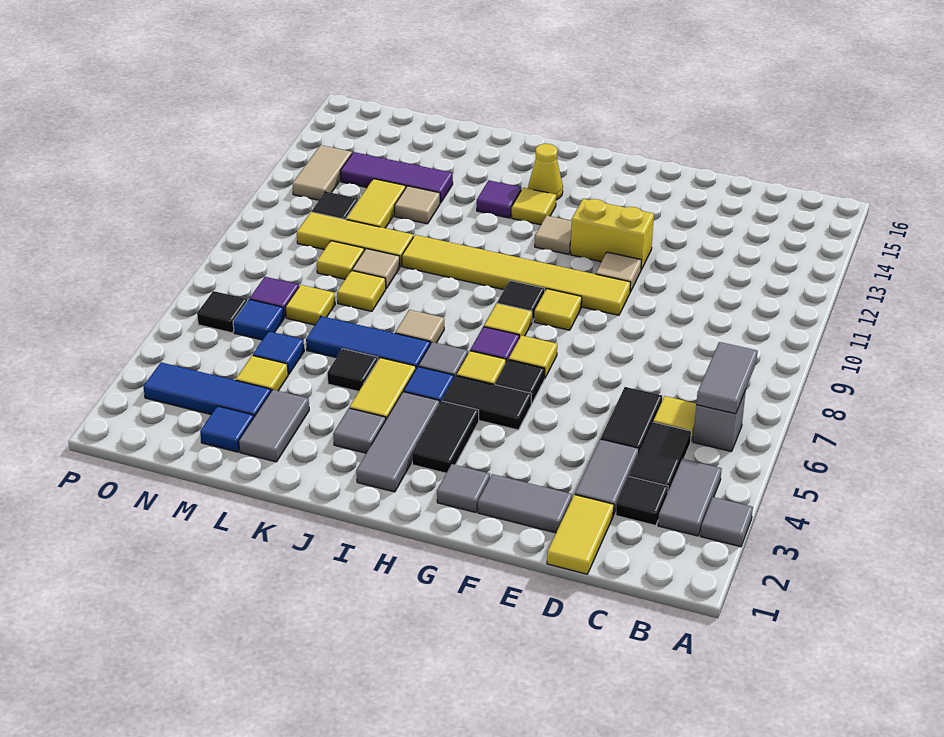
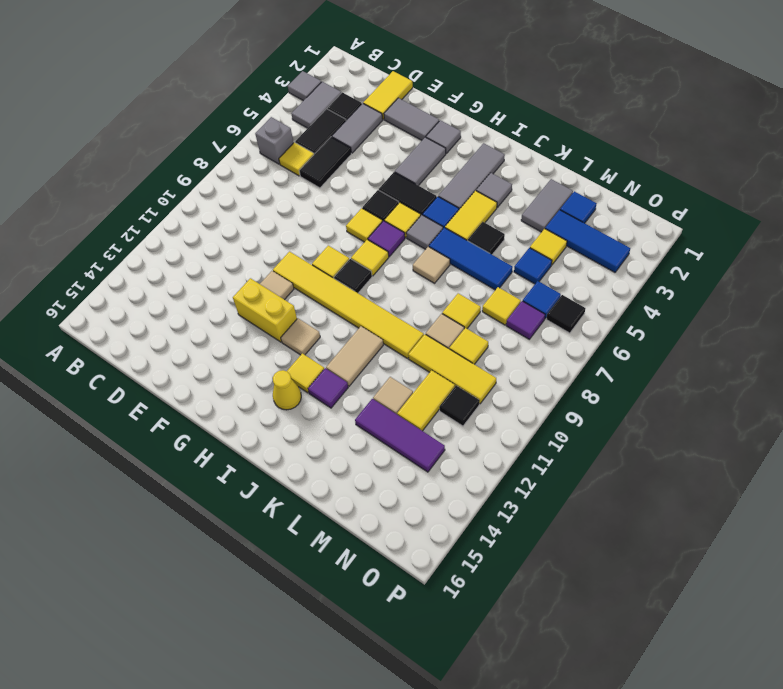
grey 1x2 tile [696,342,758,414] -> grey 1x2 tile moved to [395,137,446,186]
black 1x2 tile [412,401,479,473] -> none
tan 1x2 tile [292,145,352,200] -> tan 1x2 tile moved to [326,326,383,386]

